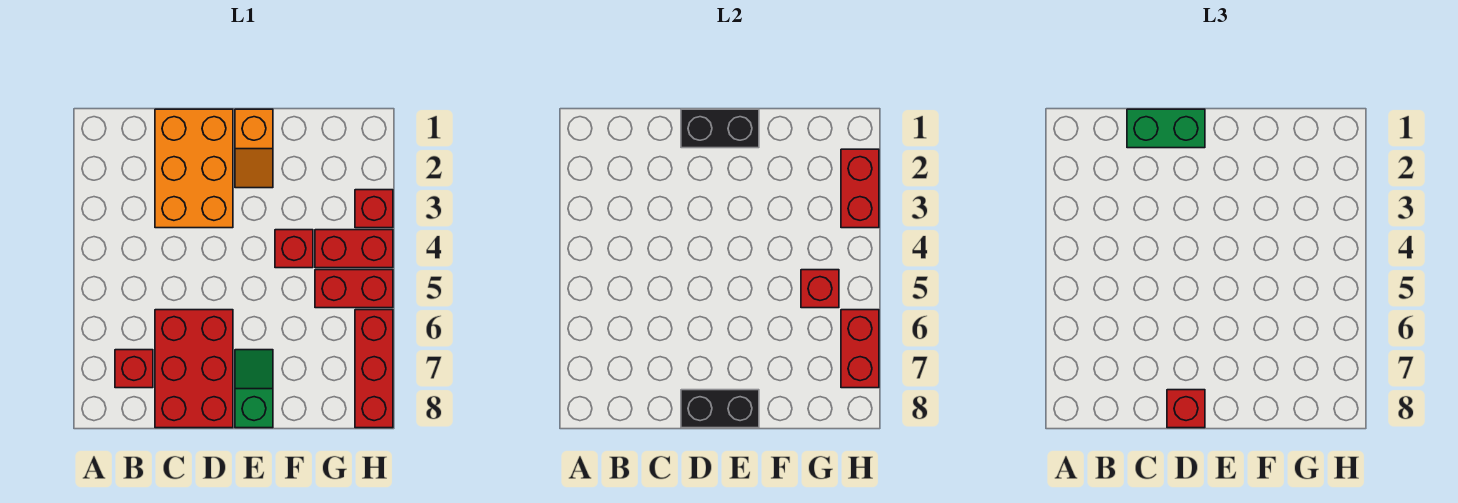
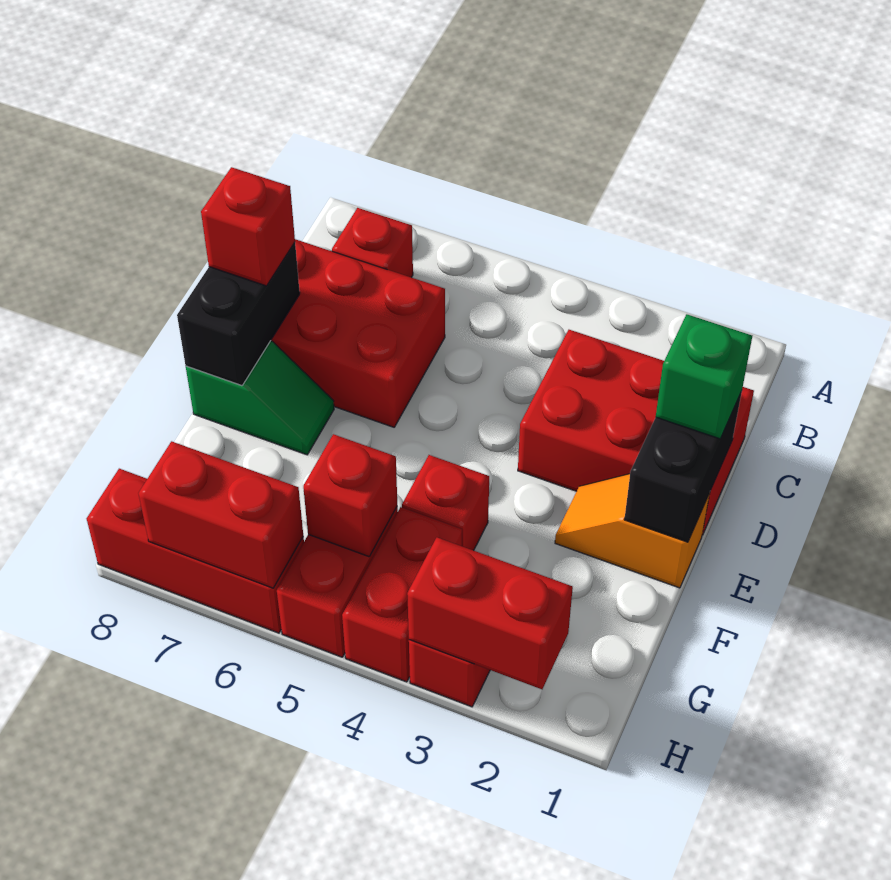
orange 2x3 brick [155,109,233,228] -> red 2x3 brick [518,330,754,535]
green 1x2 brick [1127,109,1205,148] -> green 1x1 brick [656,314,753,439]

